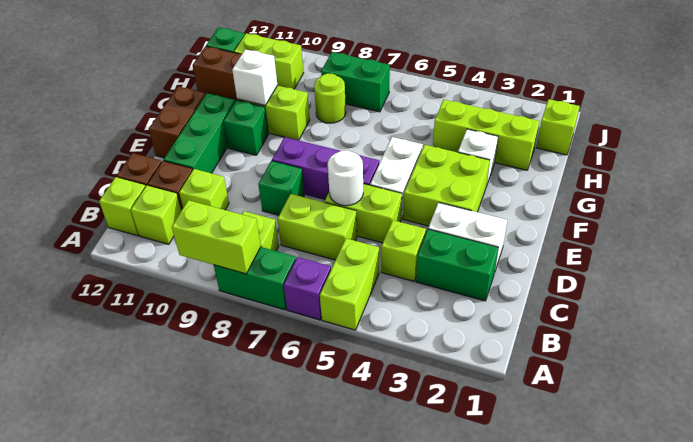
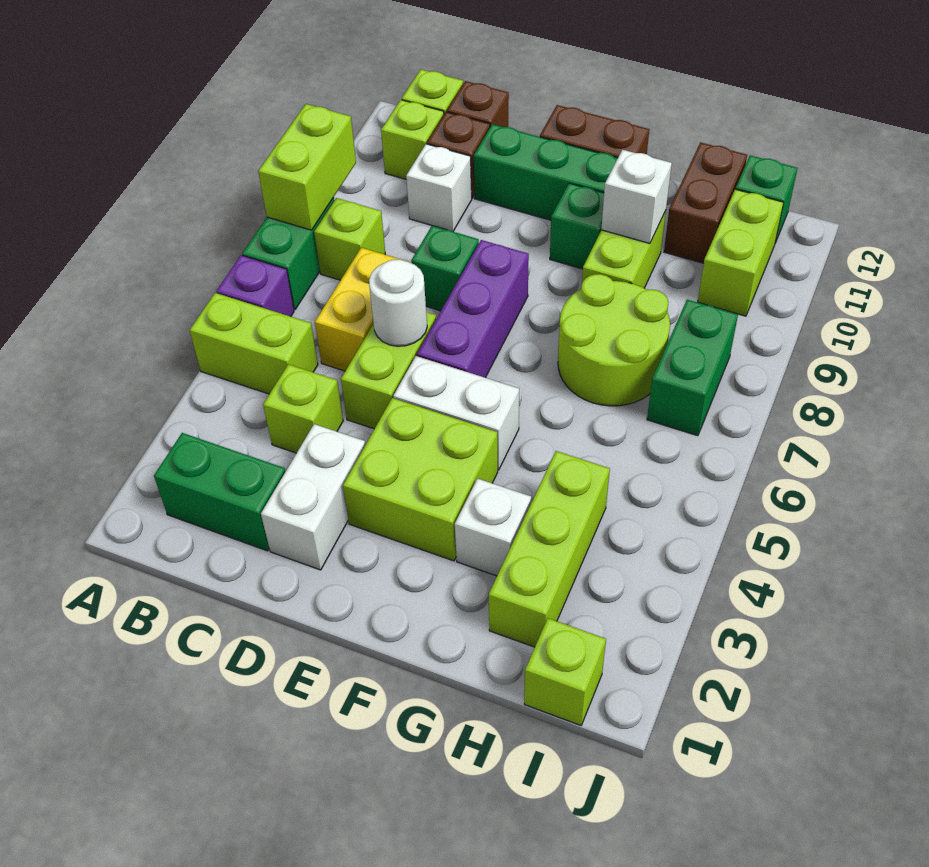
green 1x2 brick [416,229,499,301] -> green 1x2 brick turned to [154,433,286,551]
lime 1x2 brick [278,194,357,260] -> yellow 1x2 brick [315,248,407,371]
lime 1x1 brick [179,169,229,210] -> white 1x1 brick [406,144,472,231]
lime 1x1 round brick [314,73,346,123] -> lime 2x2 round brick [558,274,670,406]

